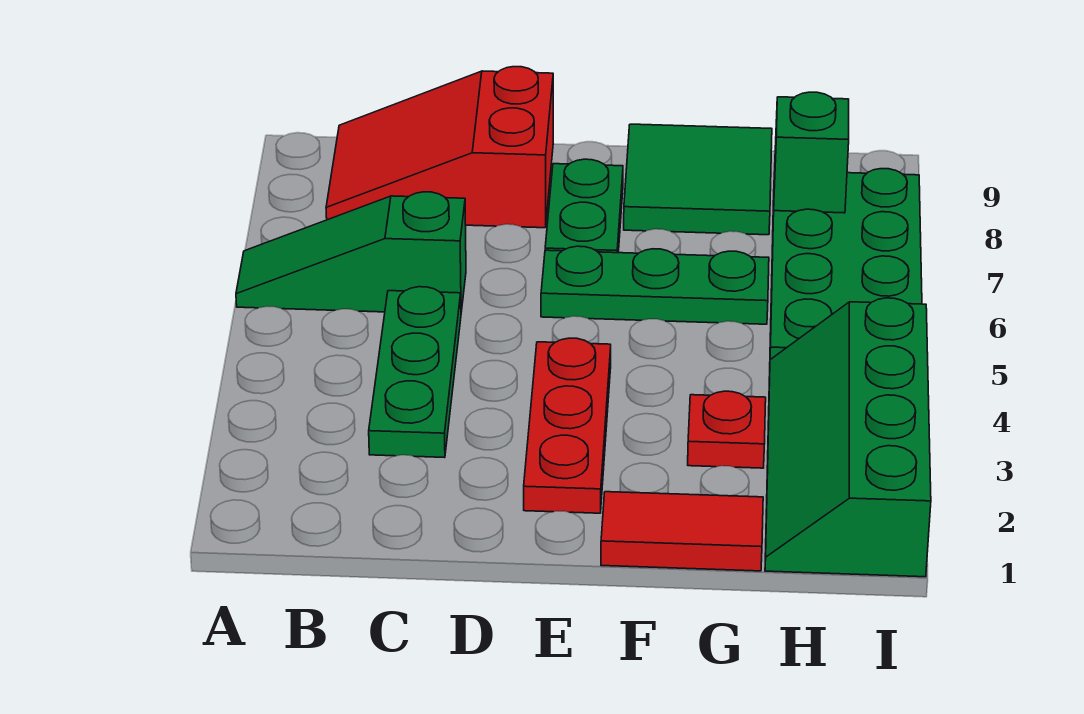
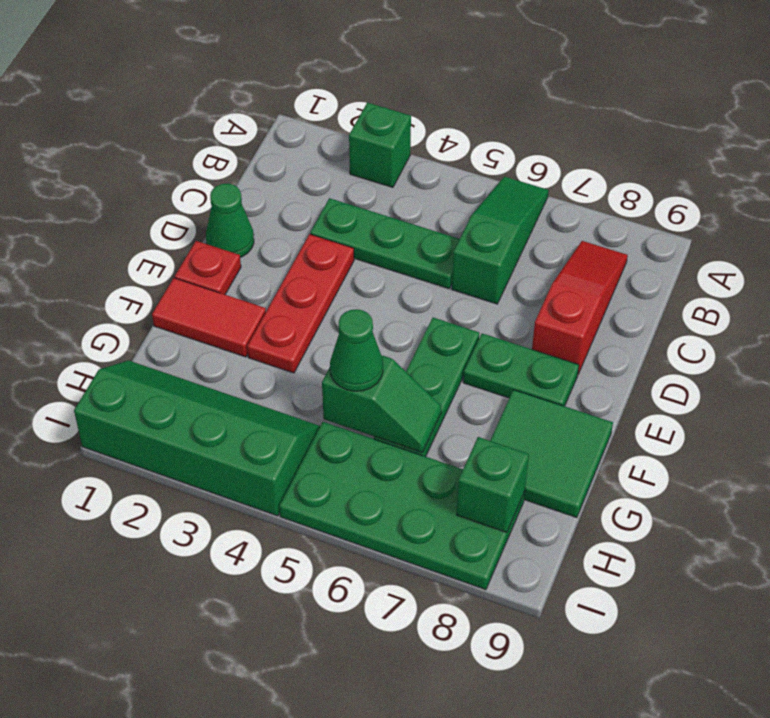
none -> green 1x1 brick [349,103,411,187]
red 2x3 slope [326,67,553,228] -> red 1x3 slope [532,241,628,374]
none -> green 1x1 cone [206,184,254,257]
red 1x3 plate [524,338,611,513] -> red 1x3 plate turned to [247,234,354,373]
red 1x2 tile [601,492,763,571] -> red 1x2 tile turned to [152,278,266,357]
red 1x1 plate [688,391,766,468] -> red 1x1 plate moved to [175,241,241,294]
none -> green 1x2 slope [322,356,441,453]
none -> green 1x1 cone [330,309,383,391]

